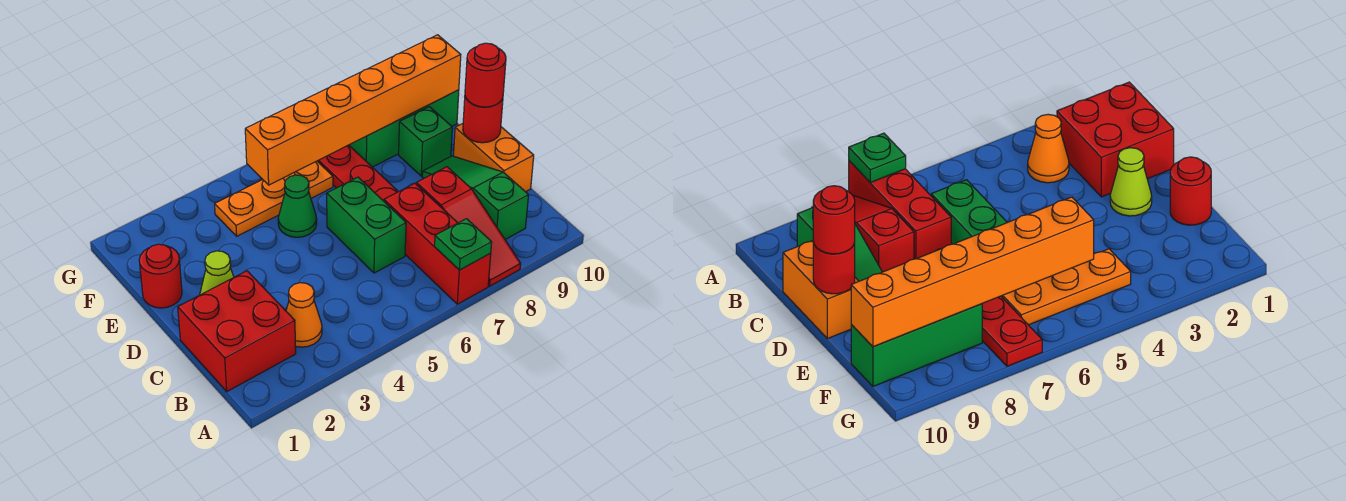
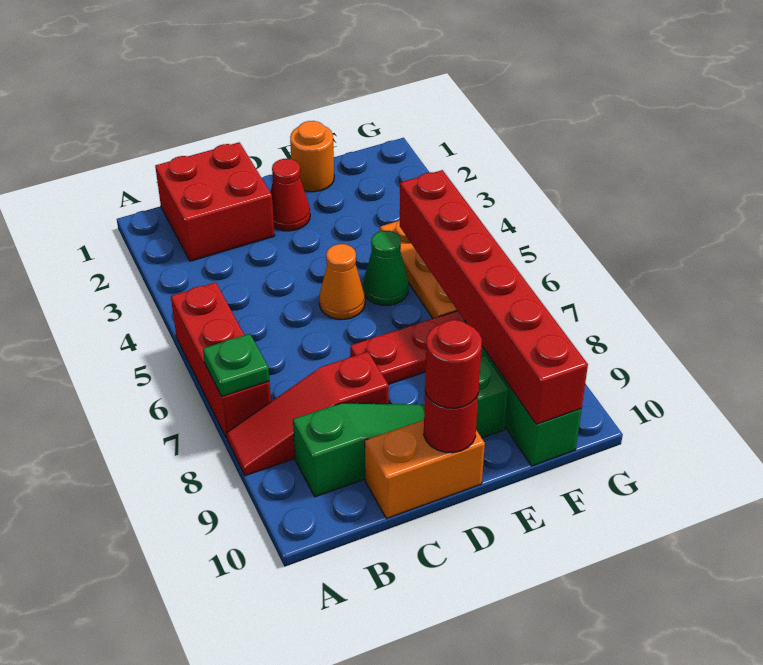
red 1x3 brick [384,183,491,304] -> red 1x3 brick turned to [171,282,271,438]
orange 1x1 cone [286,283,322,347] -> orange 1x1 cone moved to [319,244,365,319]
green 1x2 brick [327,177,406,273] -> none
lime 1x1 cone [200,251,234,295] -> red 1x1 cone [270,159,310,231]
red 1x1 round brick [139,244,182,308] -> orange 1x1 round brick [290,121,334,192]
orange 1x6 brick [245,35,461,185] -> red 1x6 brick [400,170,588,424]

